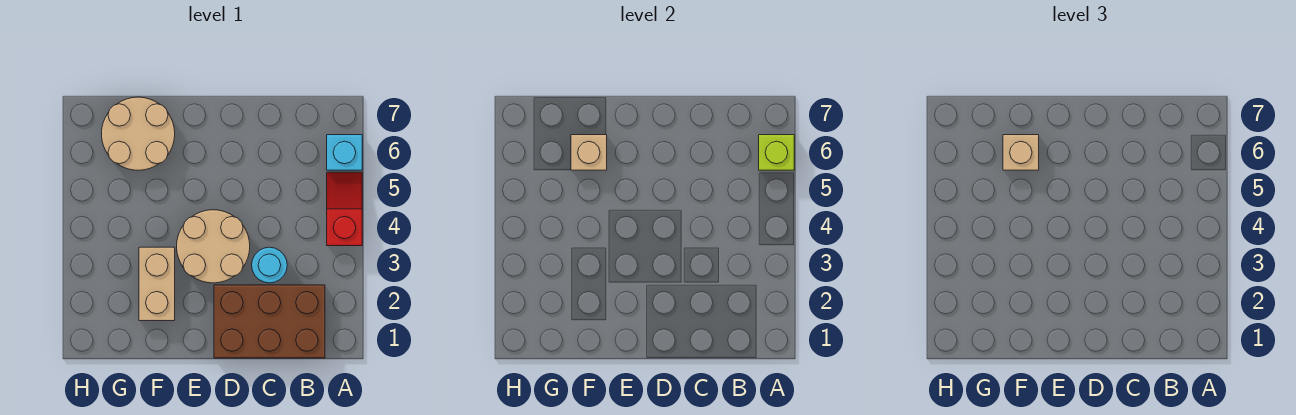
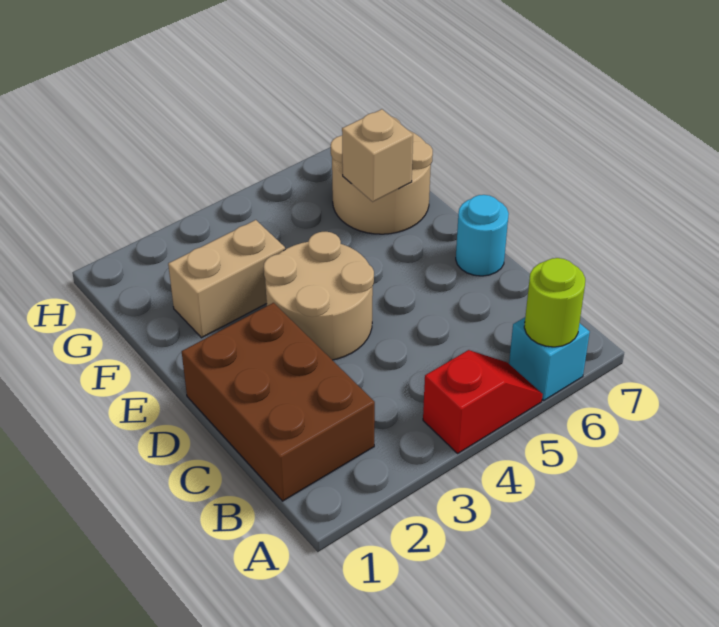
lime 1x1 brick [759,135,794,170] -> lime 1x1 round brick [524,258,585,347]
cyan 1x1 round brick [252,247,287,283] -> cyan 1x1 round brick moved to [456,195,509,276]
tan 1x1 brick [1003,135,1039,170] -> none

